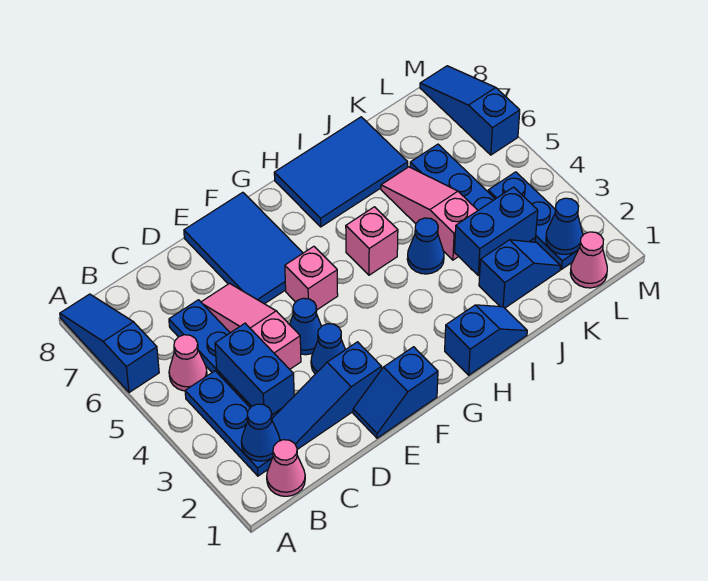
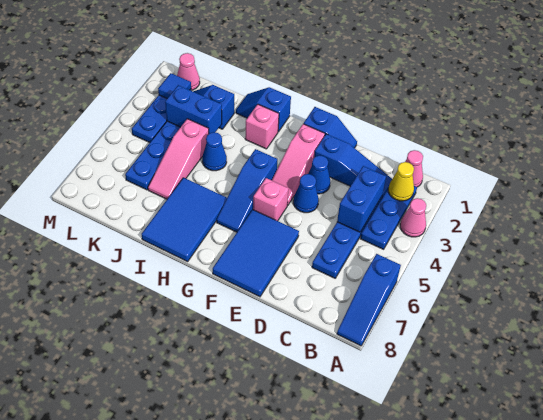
blue 1x1 cone [241,404,280,461] -> yellow 1x1 cone [388,162,414,201]
pink 1x1 cone [169,335,207,391] -> pink 1x1 cone moved to [400,198,426,237]
pink 1x3 slope [201,283,301,369] -> pink 1x3 slope moved to [272,124,325,205]
pink 1x1 brick [346,207,398,275] -> pink 1x1 brick moved to [245,104,279,149]
blue 2x3 tile [274,117,408,227] -> blue 2x3 tile turned to [142,178,227,262]
blue 1x1 cone [546,198,583,255] -> blue 1x1 tile [158,73,191,98]
blue 1x3 slope [420,66,520,155] -> blue 1x3 slope moved to [217,149,277,232]

